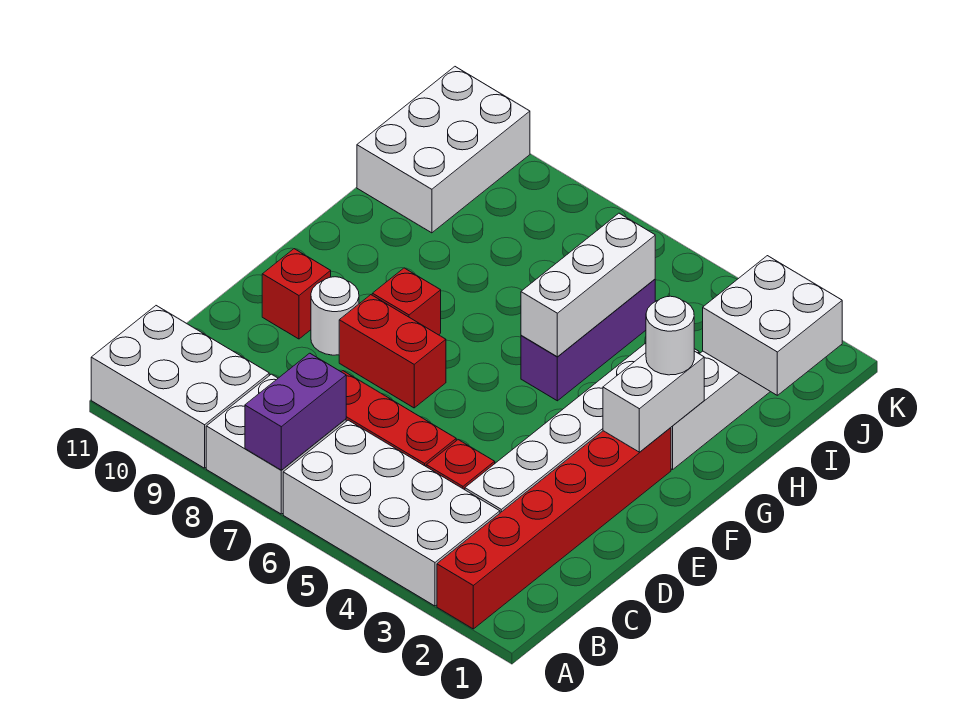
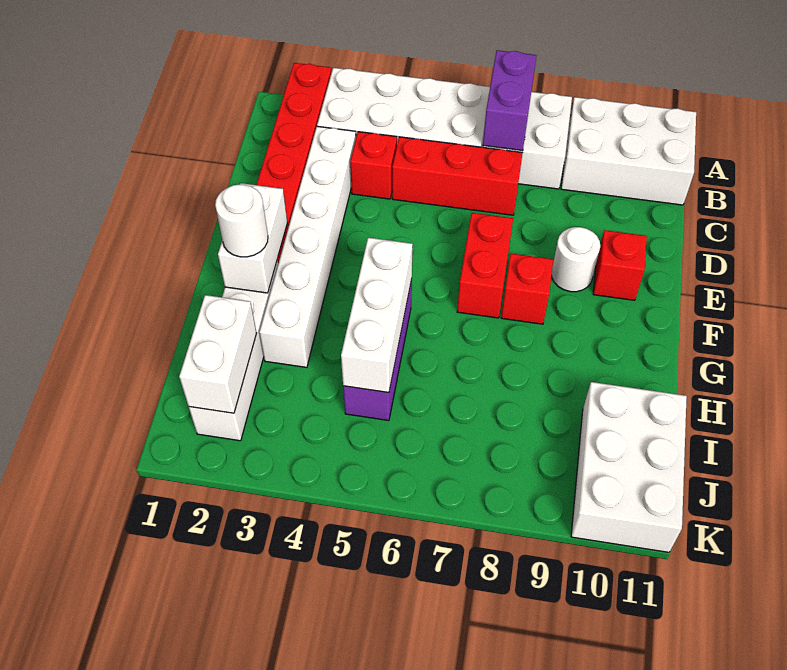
red 1x2 brick [339,295,446,408] -> red 1x2 brick turned to [457,213,513,318]
white 2x2 brick [703,256,842,395] -> white 1x2 brick [179,295,257,413]

